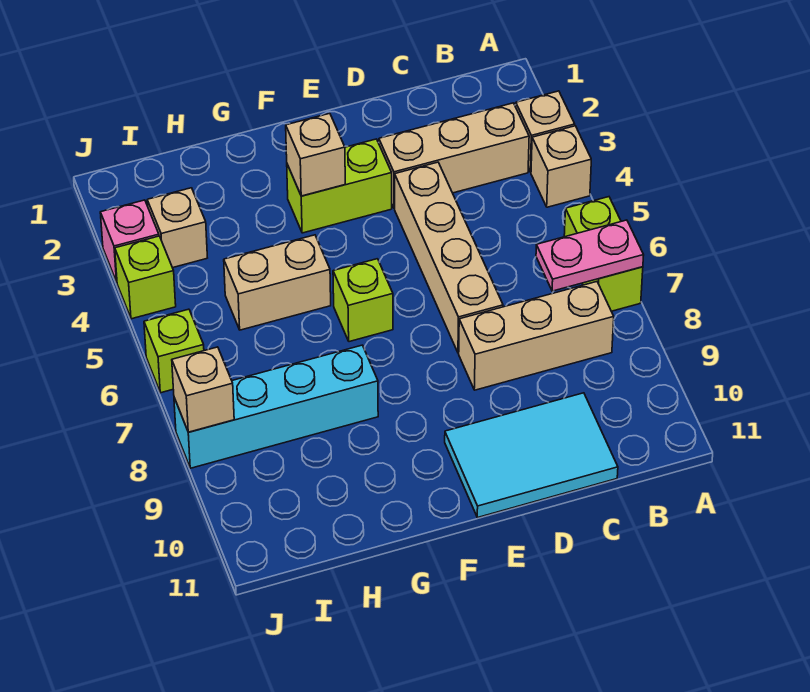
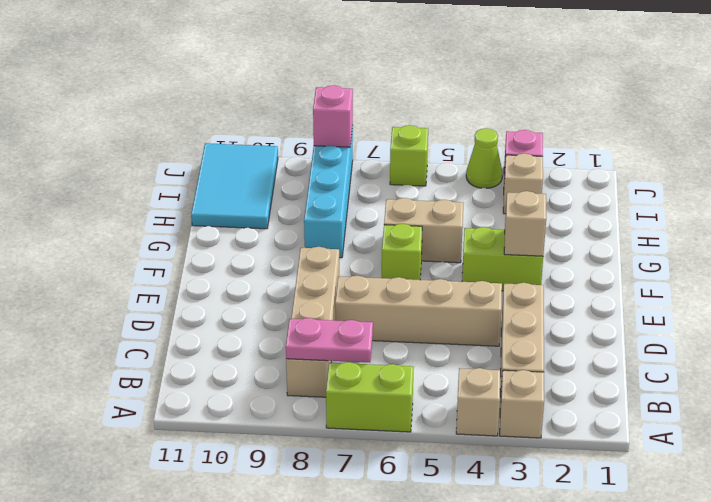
pink 1x2 plate [536,220,644,291] -> pink 1x2 plate turned to [286,318,373,362]
tan 1x3 brick [459,282,614,390] -> tan 1x4 brick [286,247,339,397]
cyan 2x3 tile [445,393,618,518] -> cyan 2x3 tile moved to [191,143,278,229]
lime 1x2 brick [287,139,392,233] -> lime 1x2 brick turned to [462,227,543,291]
tan 1x2 brick [224,235,331,330] -> tan 1x2 brick turned to [384,198,463,263]
lime 1x1 brick [115,236,176,319] -> lime 1x1 cone [466,128,502,188]
tan 1x1 brick [172,347,234,432] -> pink 1x1 brick [313,85,353,147]

